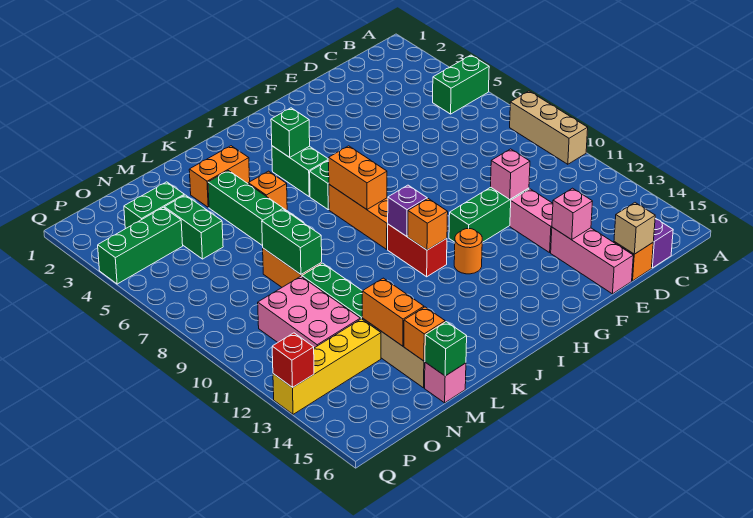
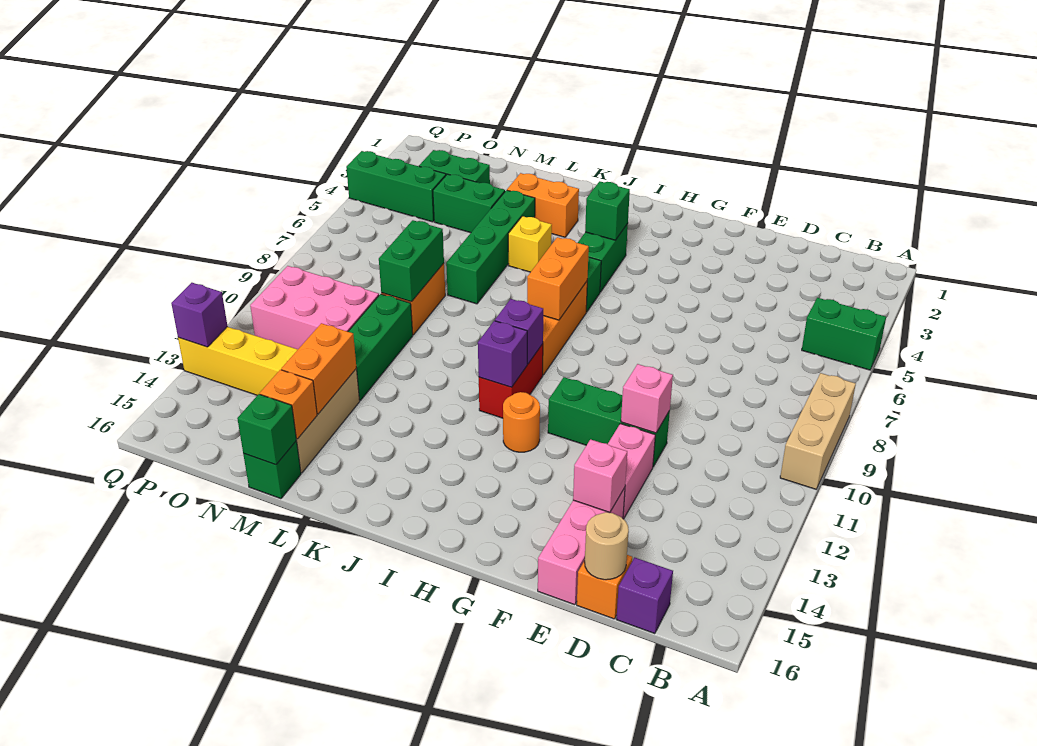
tan 1x1 brick [614,203,655,254] -> tan 1x1 round brick [585,512,629,580]
orange 1x1 brick [408,199,448,250] -> purple 1x1 brick [478,321,527,387]
orange 1x1 brick [248,171,287,210] -> yellow 1x1 brick [508,216,552,272]
pink 1x1 brick [425,362,466,403] -> green 1x1 brick [243,441,301,499]
green 1x2 brick [165,195,223,259] -> green 1x2 brick turned to [433,174,505,233]
pink 2x3 brick [258,276,360,348] -> pink 2x3 brick turned to [250,266,379,349]
red 1x1 brick [272,333,314,388] -> purple 1x1 brick [171,283,227,347]

